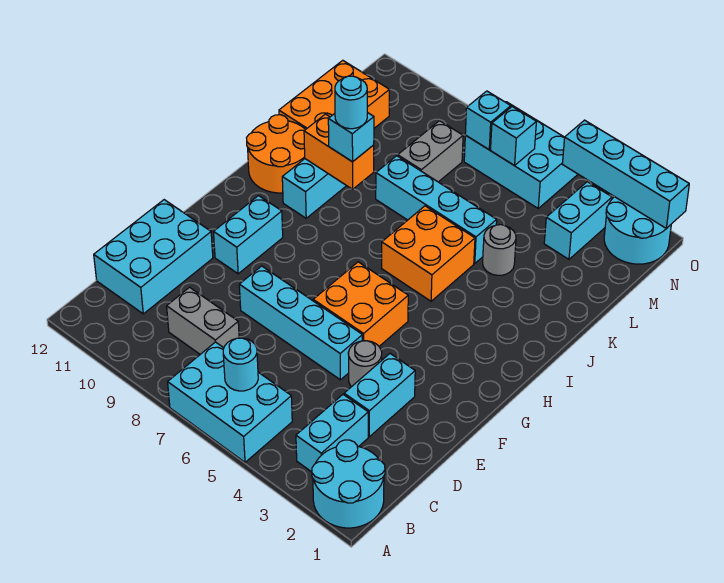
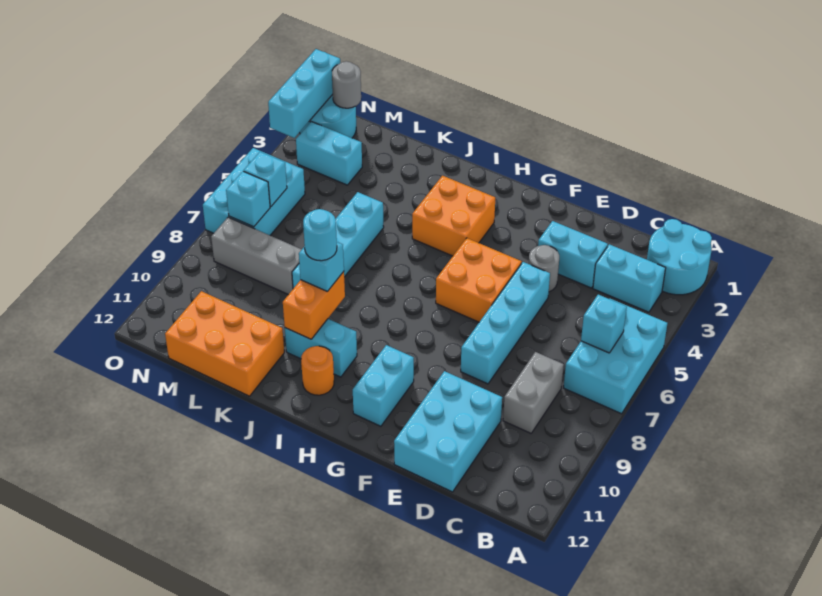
cyan 1x1 round brick [223,338,258,391] -> cyan 1x1 brick [581,294,627,353]
cyan 2x3 brick [94,200,213,314] -> cyan 2x3 brick turned to [394,371,502,492]
cyan 1x2 brick [214,196,283,274] -> cyan 1x2 brick turned to [353,345,414,426]
orange 2x2 brick [382,206,475,301] -> orange 2x2 brick moved to [412,176,495,256]
orange 2x2 round brick [247,115,305,193] -> orange 1x1 round brick [301,346,334,395]
grey 1x1 round brick [483,225,516,275] -> grey 1x1 round brick moved to [332,61,361,108]
grey 1x2 brick [398,121,463,182] -> grey 1x3 brick [211,217,302,295]
cyan 1x4 brick [562,120,689,228] -> cyan 1x3 brick [268,49,340,138]

